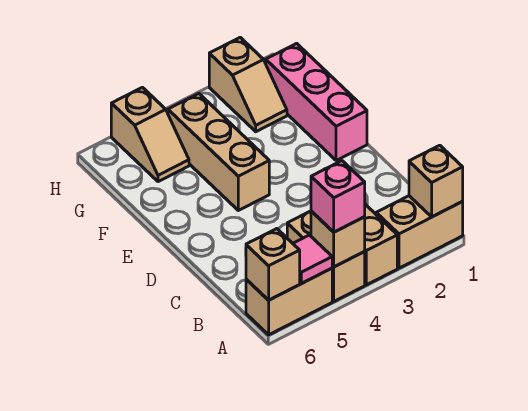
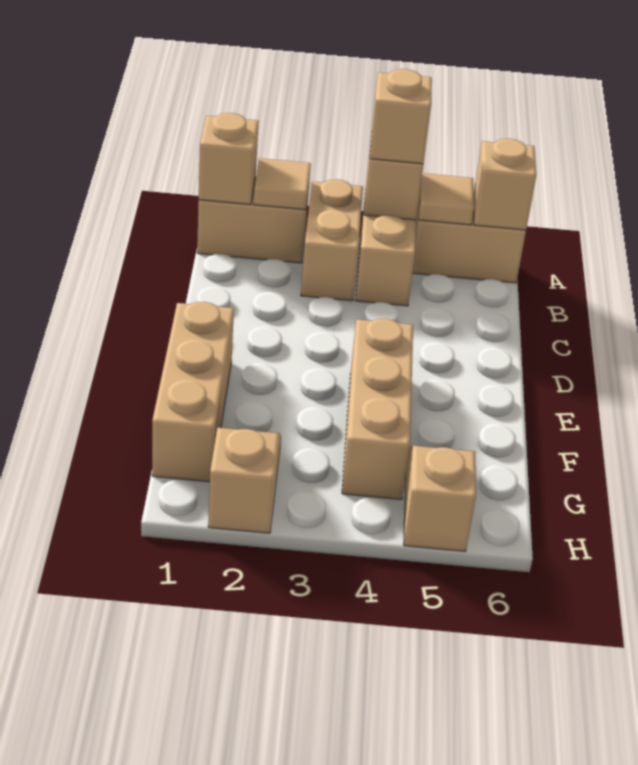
none -> tan 1x1 tile [254,158,311,210]
pink 1x1 brick [311,161,365,232] -> tan 1x1 brick [370,69,432,164]
pink 1x1 tile [293,235,332,284] -> tan 1x1 tile [419,173,474,225]
pink 1x3 brick [266,43,367,161] -> tan 1x3 brick [152,302,234,482]

